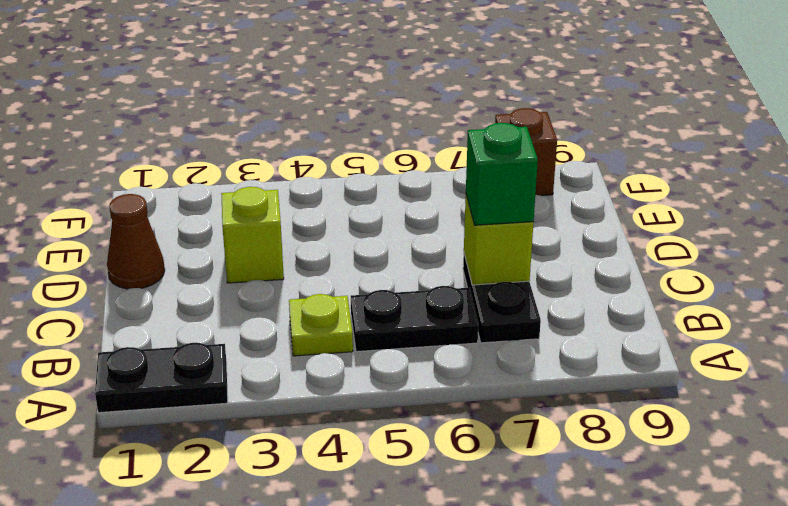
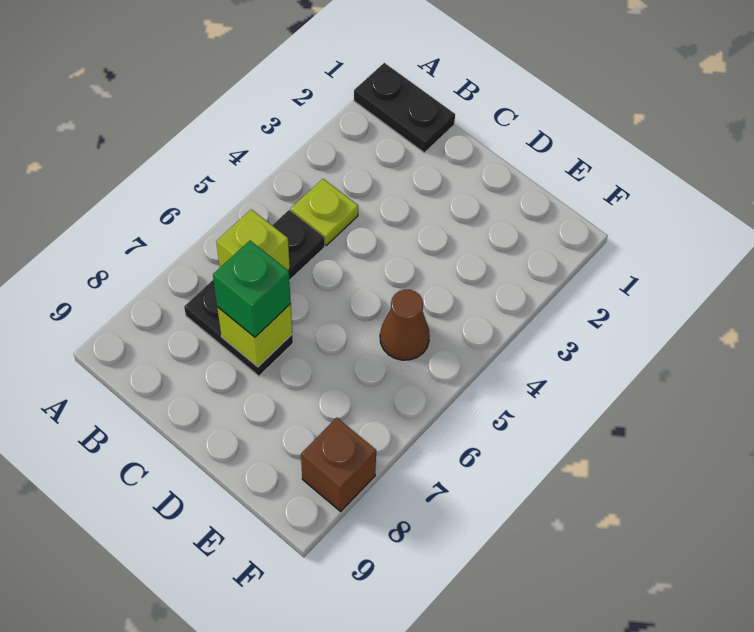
black 1x2 plate [95,343,228,413] -> black 1x2 plate turned to [354,63,455,153]
brown 1x1 cone [107,194,165,289] -> brown 1x1 cone moved to [380,290,430,360]
lime 1x1 brick [221,187,284,283] -> lime 1x1 brick moved to [216,209,290,271]

